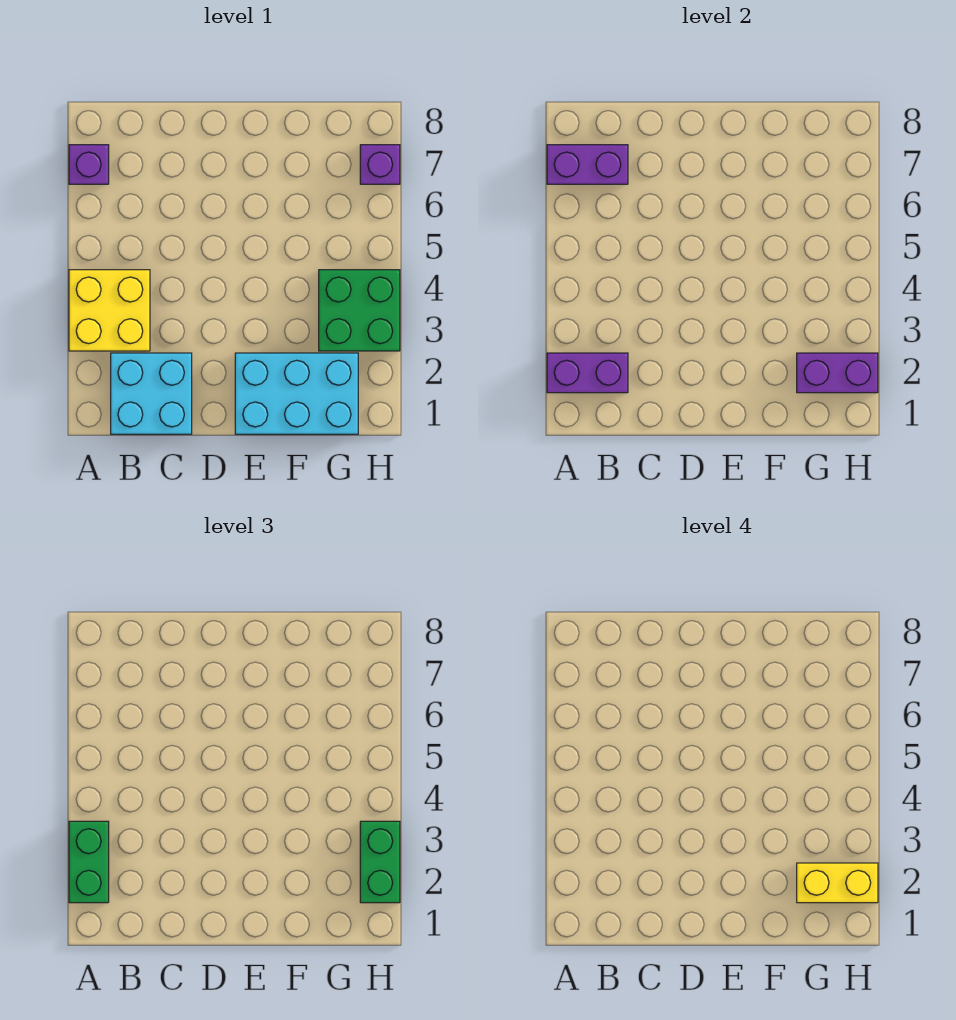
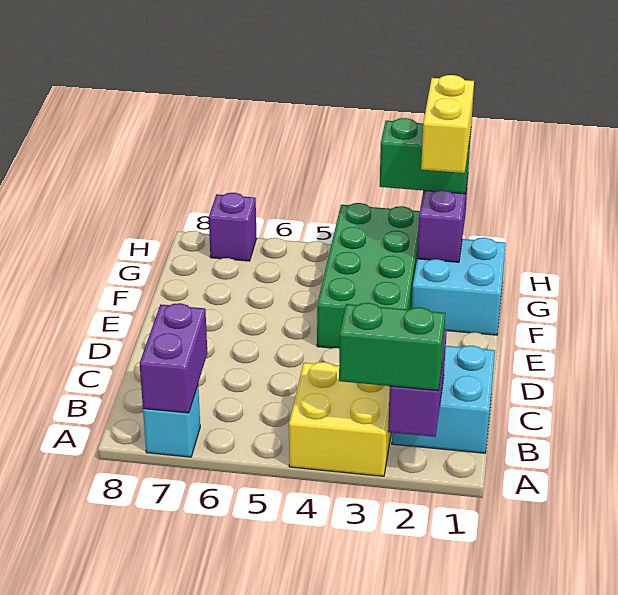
purple 1x1 brick [69,145,109,184] -> cyan 1x1 brick [143,386,200,457]
cyan 2x3 brick [235,353,358,434] -> cyan 2x2 brick [412,238,506,335]
green 2x2 brick [319,270,400,351] -> green 2x4 brick [317,203,420,348]

